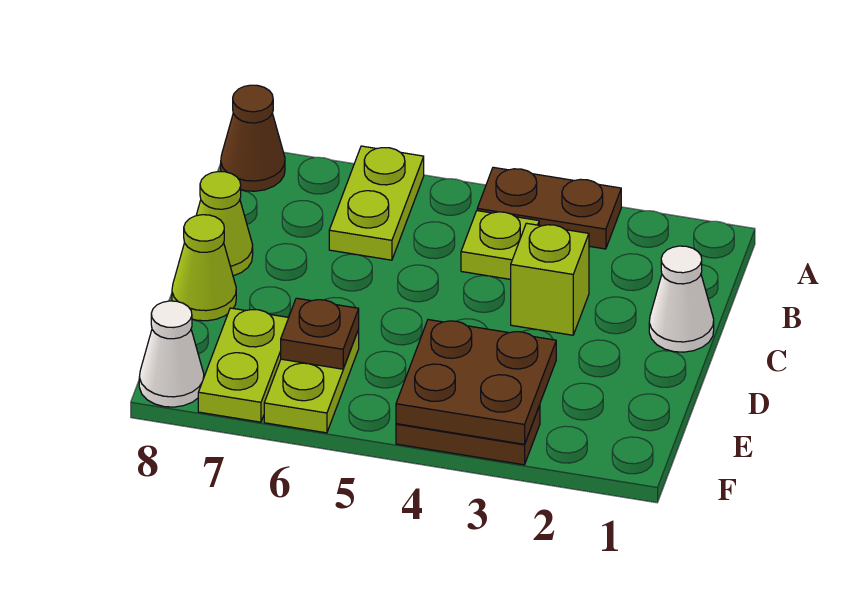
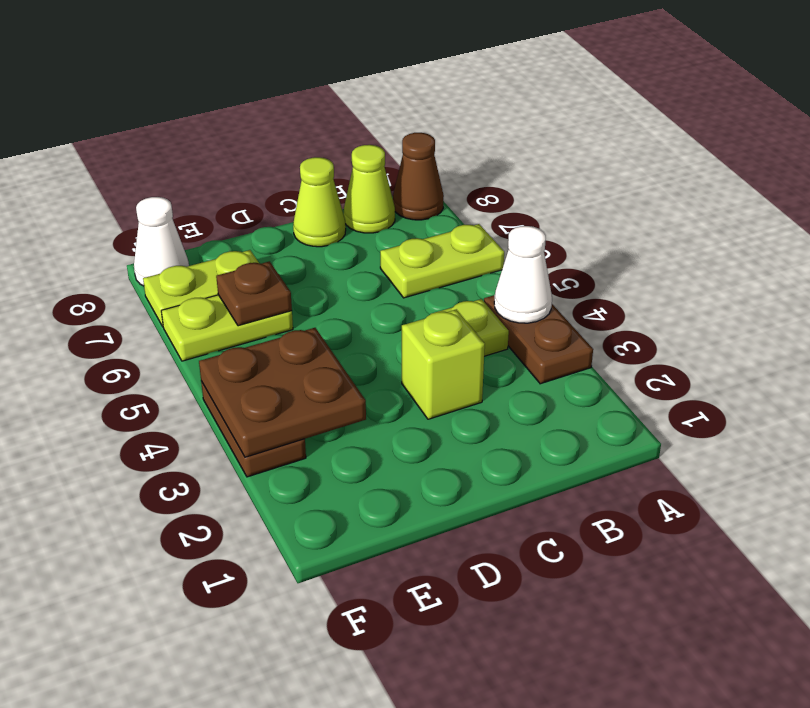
white 1x1 cone [649,246,714,352] -> white 1x1 cone moved to [494,226,552,323]
lime 1x1 cone [172,215,236,321] -> lime 1x1 cone moved to [344,145,395,233]

